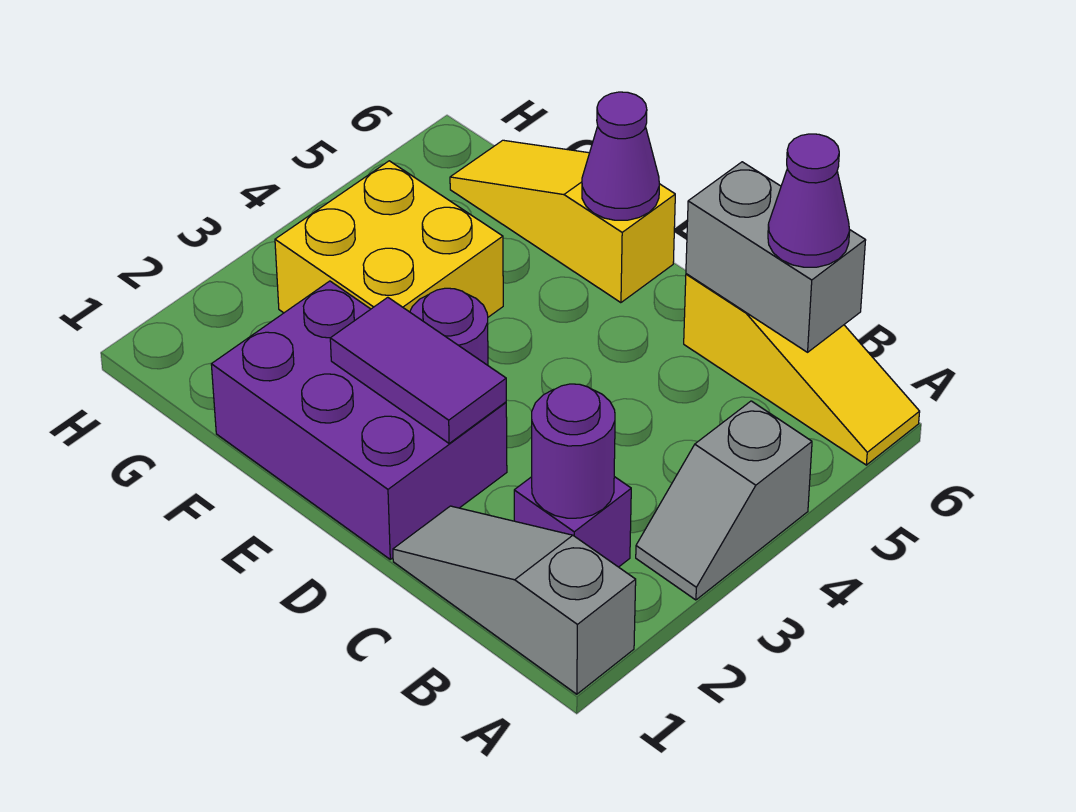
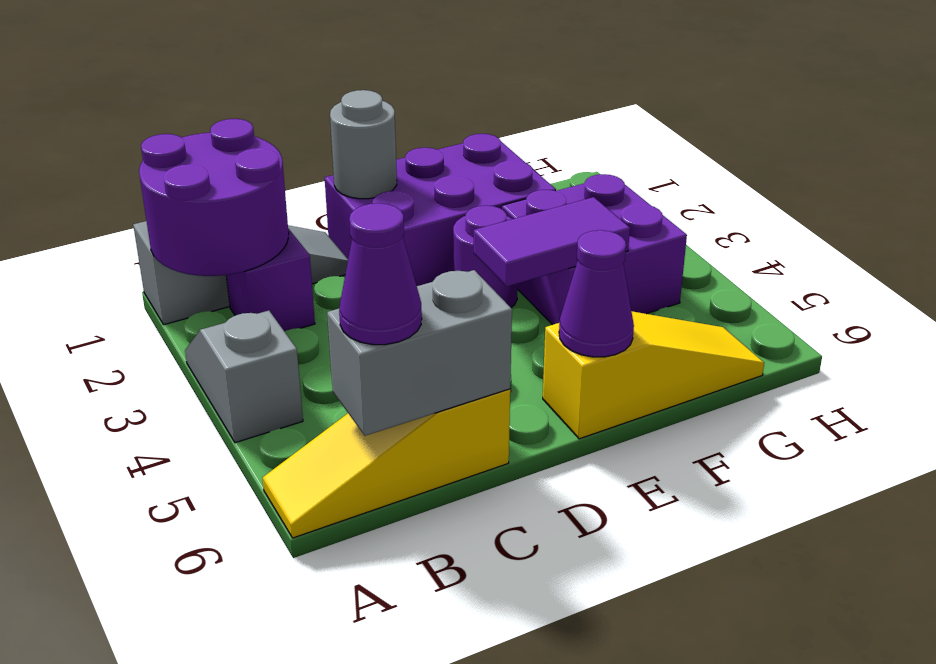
purple 1x1 round brick [532,384,615,518] -> purple 2x2 round brick [139,119,289,276]
none -> grey 1x1 round brick [330,90,397,199]
purple 1x2 tile [330,297,506,443] -> purple 1x2 tile moved to [474,197,630,286]
yellow 2x2 brick [275,161,503,317] -> purple 2x2 brick [502,174,687,325]

